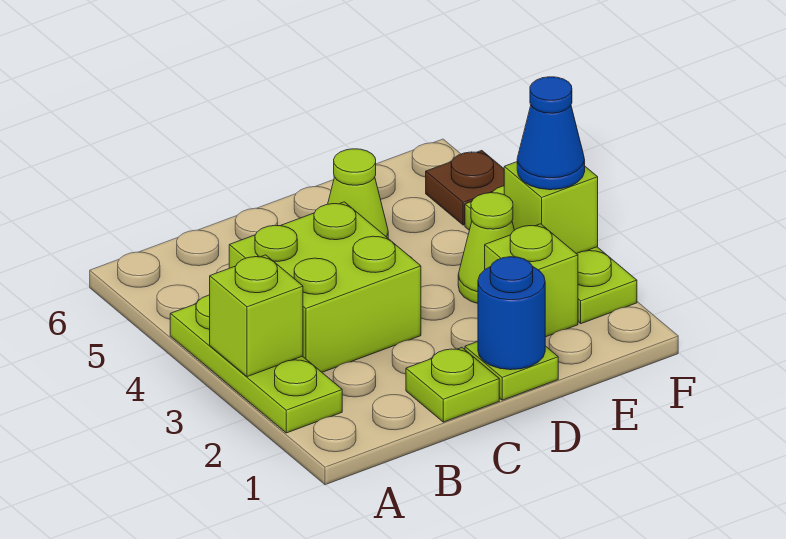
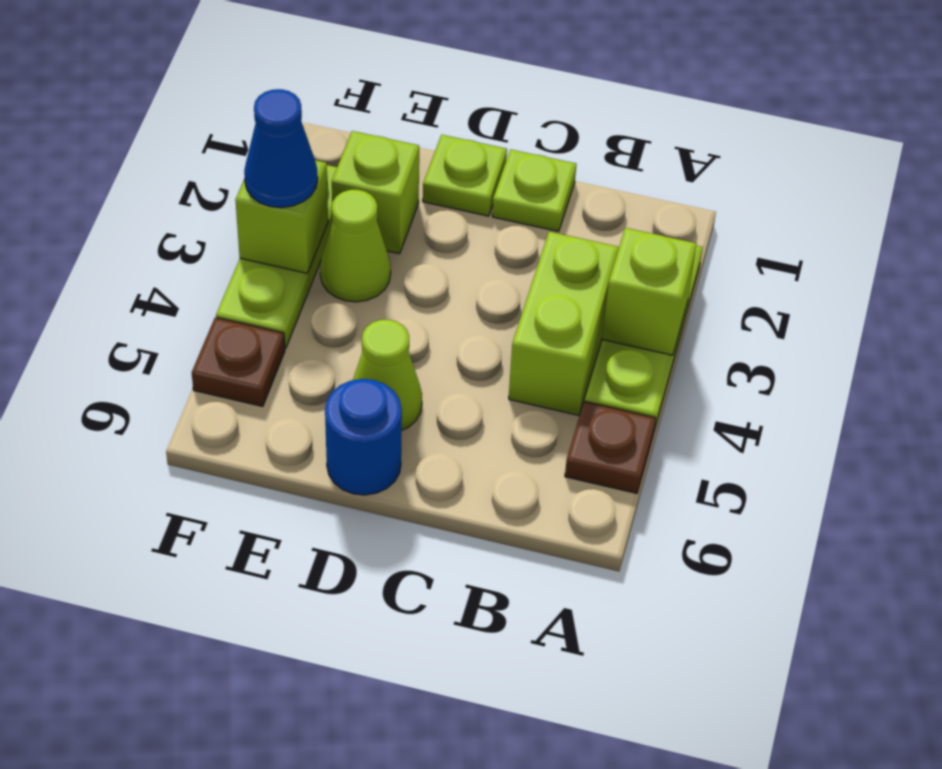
none -> brown 1x1 plate [565,402,656,493]
lime 2x2 brick [229,202,421,372] -> lime 1x2 brick [509,232,619,415]
blue 1x1 round brick [478,257,545,370] -> blue 1x1 round brick moved to [325,379,402,495]

